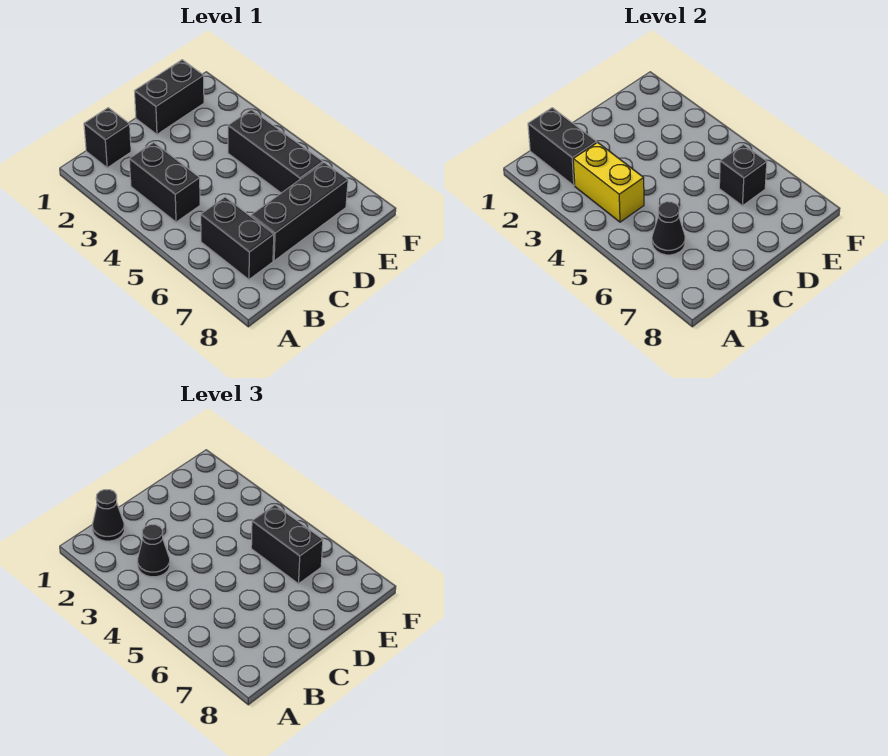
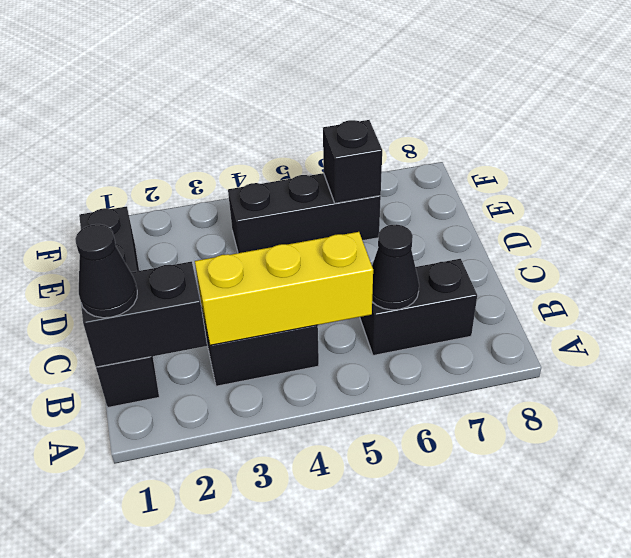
yellow 1x2 brick [573,142,644,222] -> yellow 1x3 brick [195,232,373,345]
black 1x1 cone [137,525,170,577] -> none
black 1x3 brick [251,163,348,261] -> none
black 1x2 brick [251,505,323,584] -> none

